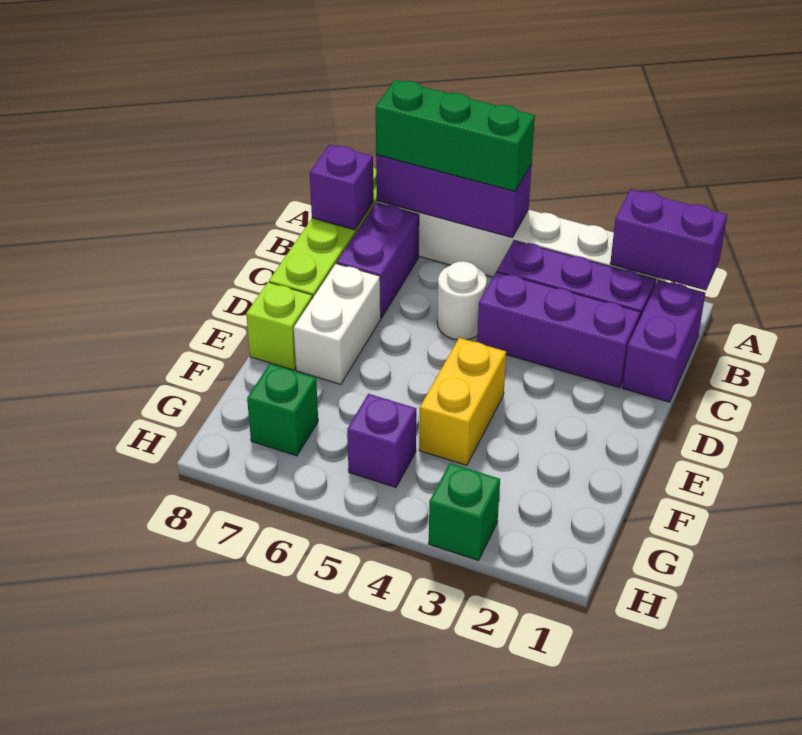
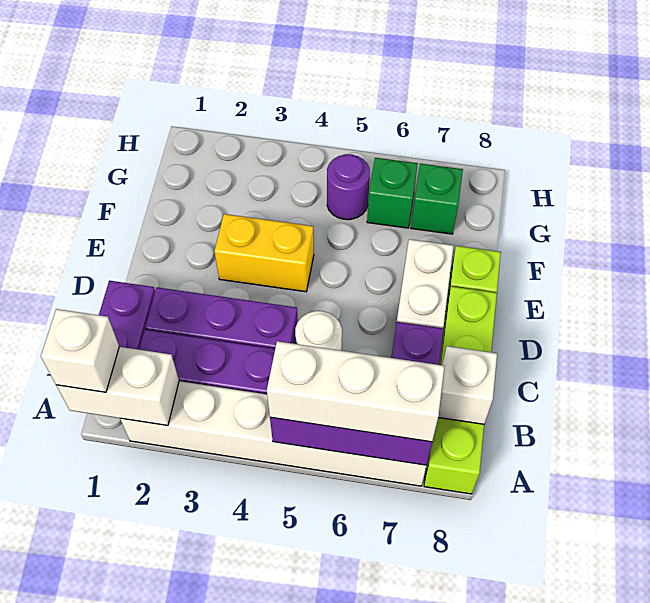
purple 1x2 brick [610,189,727,290] -> white 1x2 brick [56,347,179,426]
none -> white 1x1 brick [41,309,119,392]
green 1x3 brick [376,80,535,191] -> white 1x3 brick [267,341,444,442]
purple 1x1 brick [310,144,374,230] -> white 1x1 brick [438,346,497,424]
yellow 1x2 brick [419,338,506,465] -> yellow 1x2 brick turned to [214,214,314,292]
purple 1x1 brick [347,394,416,487] -> purple 1x1 round brick [327,154,370,220]
green 1x1 brick [429,463,500,561] -> green 1x1 brick moved to [367,158,418,228]

